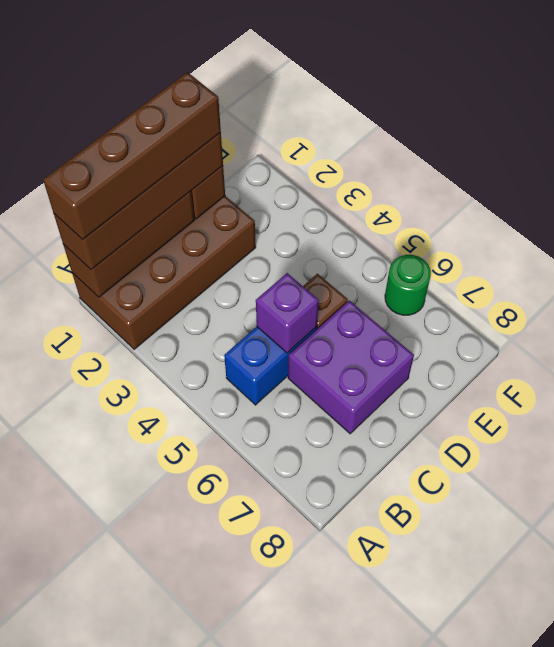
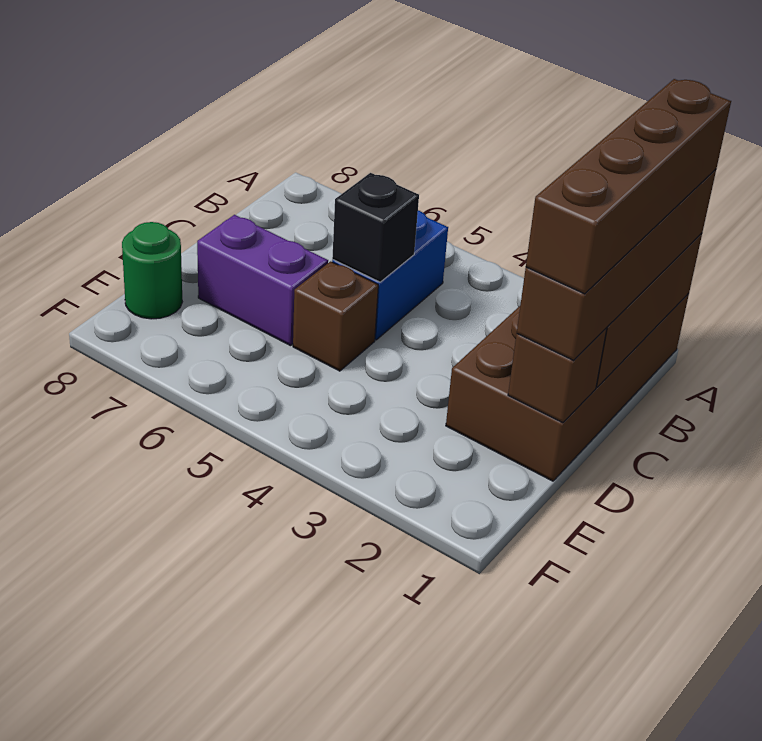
purple 1x1 brick [256,273,319,353] -> black 1x1 brick [332,173,419,282]
purple 2x2 brick [288,300,414,434] -> purple 1x2 brick [197,215,328,346]
green 1x1 round brick [385,255,431,315] -> green 1x1 round brick moved to [122,222,182,319]

